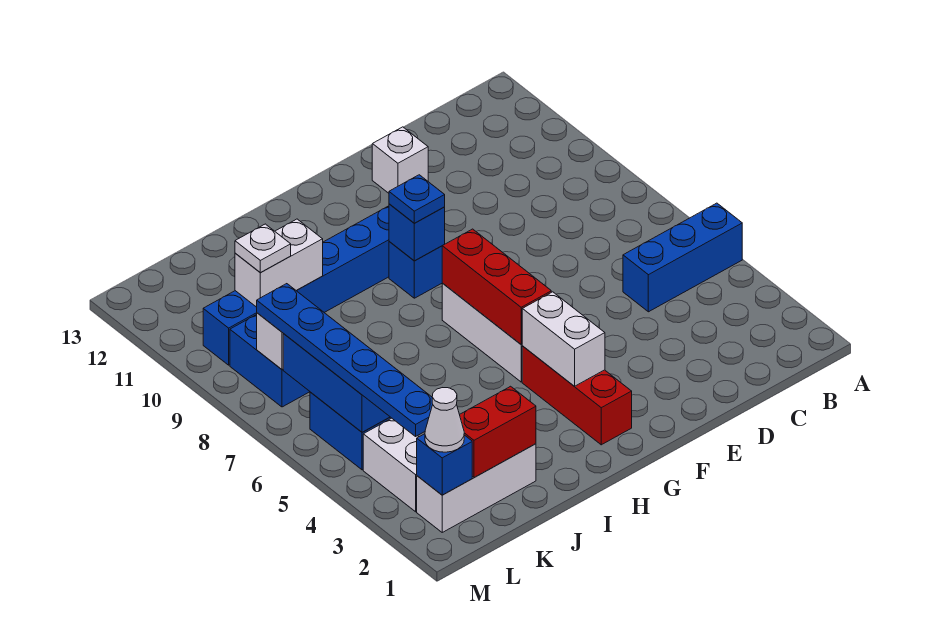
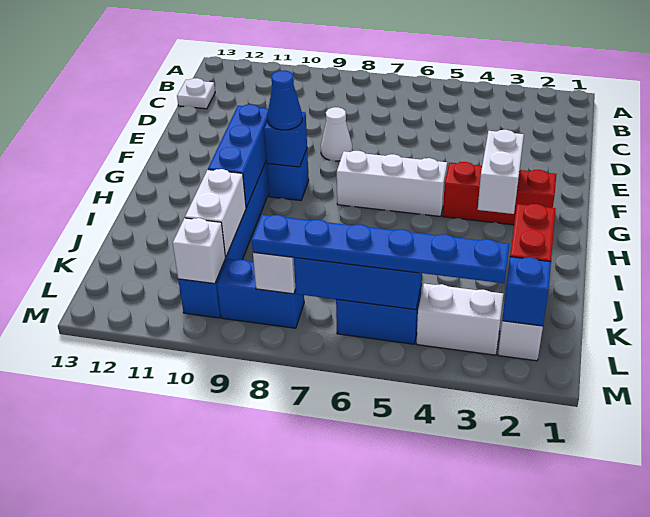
blue 1x3 brick [623,203,742,312] -> blue 1x3 brick moved to [208,104,268,207]
white 1x1 brick [372,127,428,193] -> white 1x1 brick moved to [173,218,226,284]
white 1x2 brick [522,292,605,386] -> white 1x2 brick turned to [478,130,524,214]
red 1x3 brick [442,229,551,344] -> none
blue 1x1 plate [389,175,445,223] -> blue 1x1 cone [267,70,302,130]
white 1x1 plate [235,224,291,273] -> white 1x1 plate moved to [177,78,215,109]
white 1x1 cone [425,388,464,452] -> white 1x1 cone moved to [321,107,352,161]

